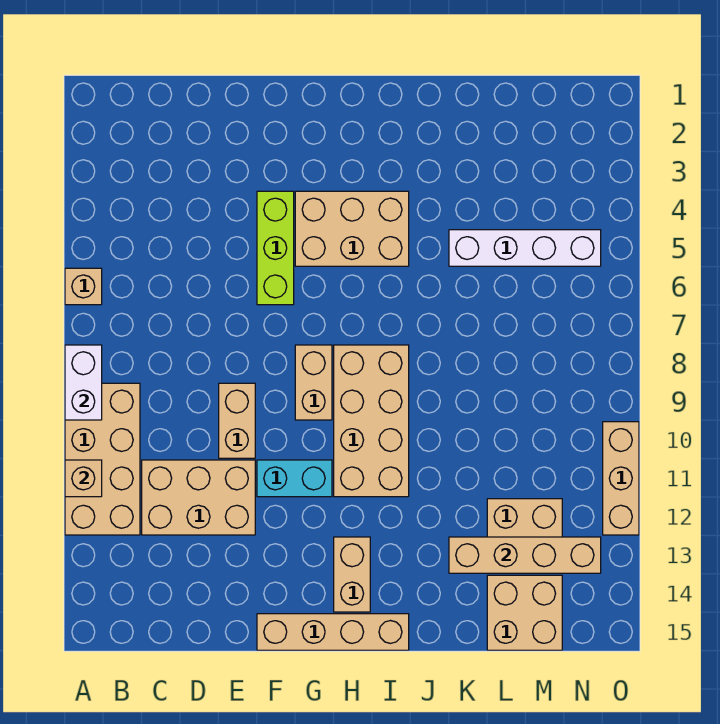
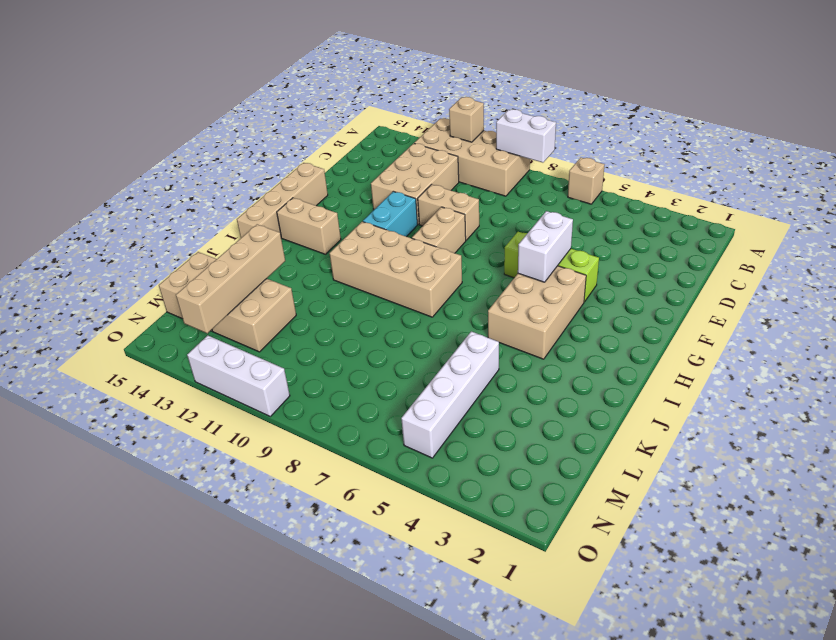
none -> white 1x2 brick [518,211,573,282]
tan 1x2 brick [295,345,332,420] -> tan 1x2 brick turned to [412,207,466,253]
tan 1x3 brick [603,422,639,535] -> white 1x3 brick [187,335,290,416]

